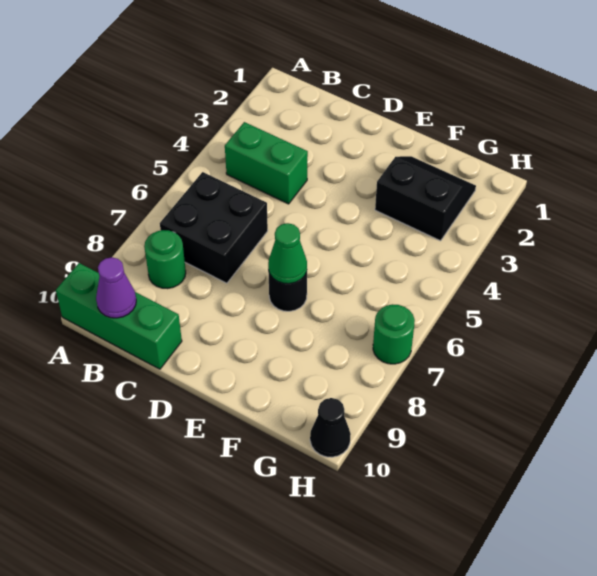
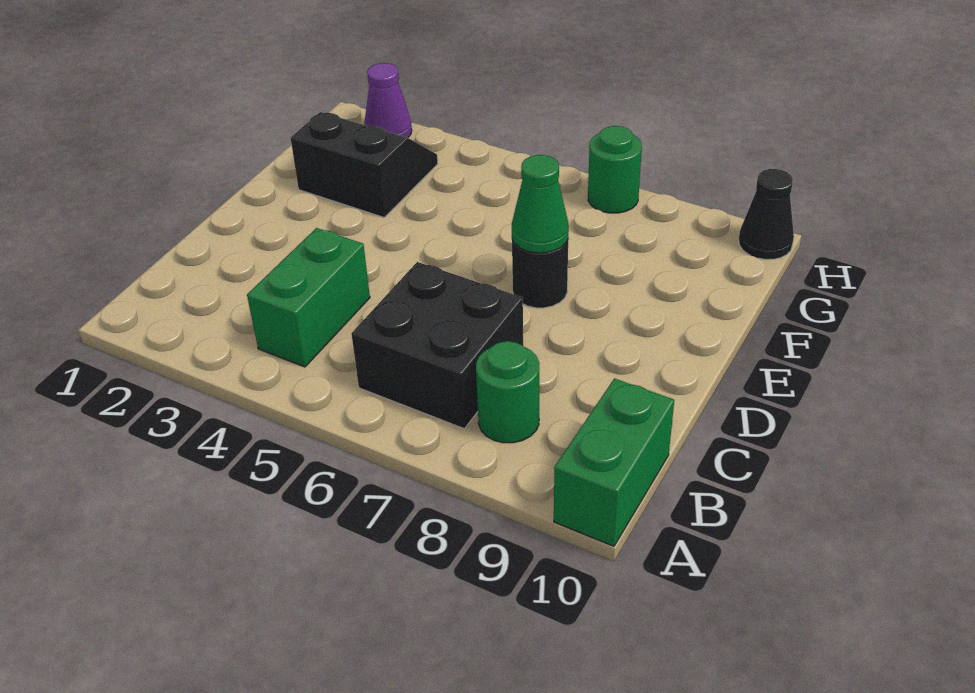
green 1x3 brick [56,263,182,369] -> green 1x2 brick [554,379,674,546]
purple 1x1 cone [96,257,136,318] -> purple 1x1 cone moved to [364,63,412,138]
black 2x2 slope [375,156,476,241] -> black 2x2 slope turned to [291,112,438,217]

